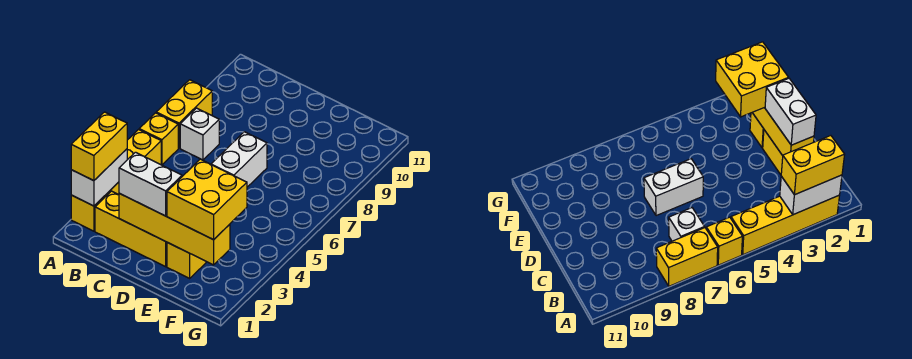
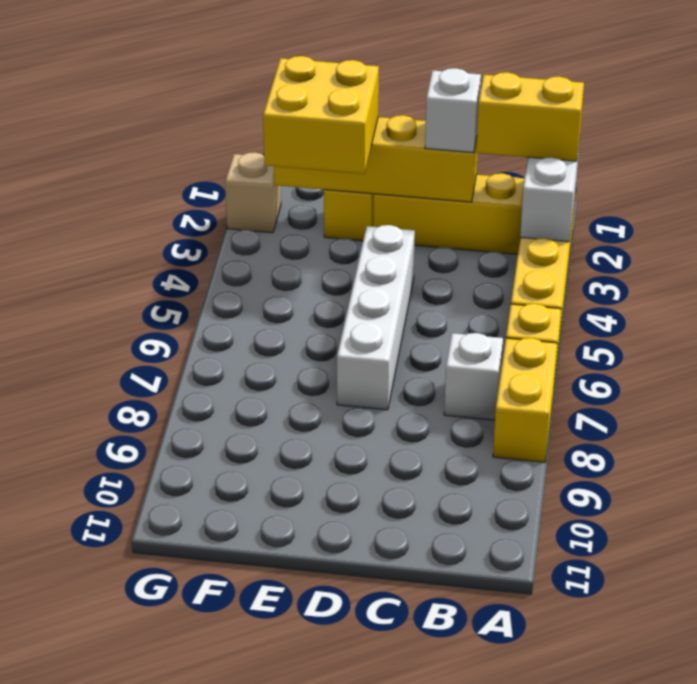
yellow 1x2 brick [71,112,127,181] -> yellow 1x2 brick turned to [476,72,584,161]
white 1x2 brick [119,152,182,216] -> white 1x1 brick [425,68,481,153]
white 1x2 brick [211,132,267,187] -> white 1x4 brick [337,225,415,410]
none -> tan 1x1 brick [225,152,281,233]

